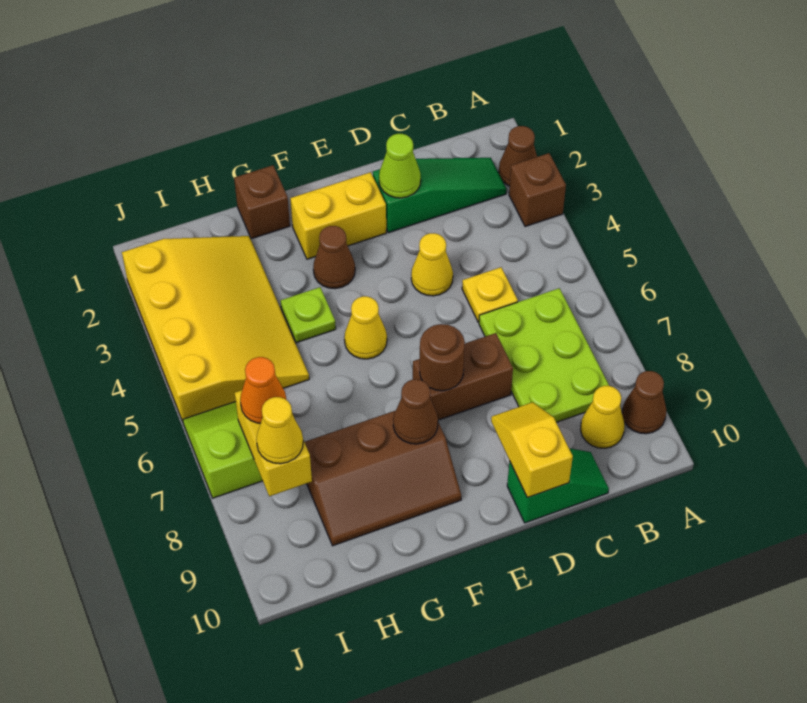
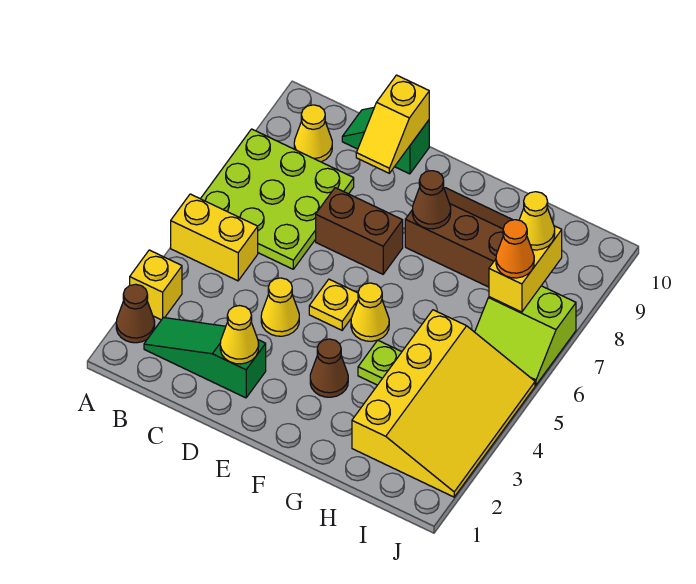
brown 1x1 brick [509,153,566,227] -> yellow 1x1 brick [130,250,182,320]
brown 1x1 cone [622,371,666,434] -> none
lime 2x3 plate [479,288,609,422] -> lime 3x3 plate [201,129,354,269]
yellow 1x1 plate [462,267,518,322] -> yellow 1x1 plate moved to [309,279,358,330]
lime 1x1 cone [379,134,421,198] -> yellow 1x1 cone [220,306,259,364]
yellow 1x2 brick [290,172,386,259] -> yellow 1x2 brick moved to [171,194,258,281]
brown 1x1 round brick [420,324,465,391] -> none
brown 1x1 brick [234,165,290,239] -> none
yellow 3x4 slope [122,236,309,421] -> yellow 3x4 slope turned to [352,310,535,497]

